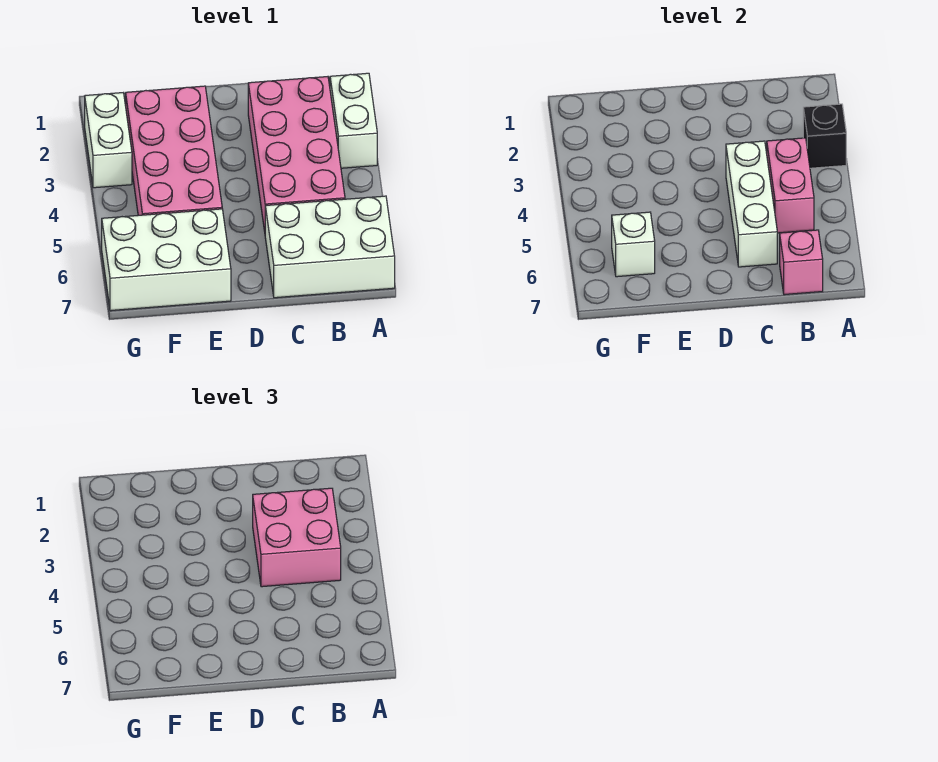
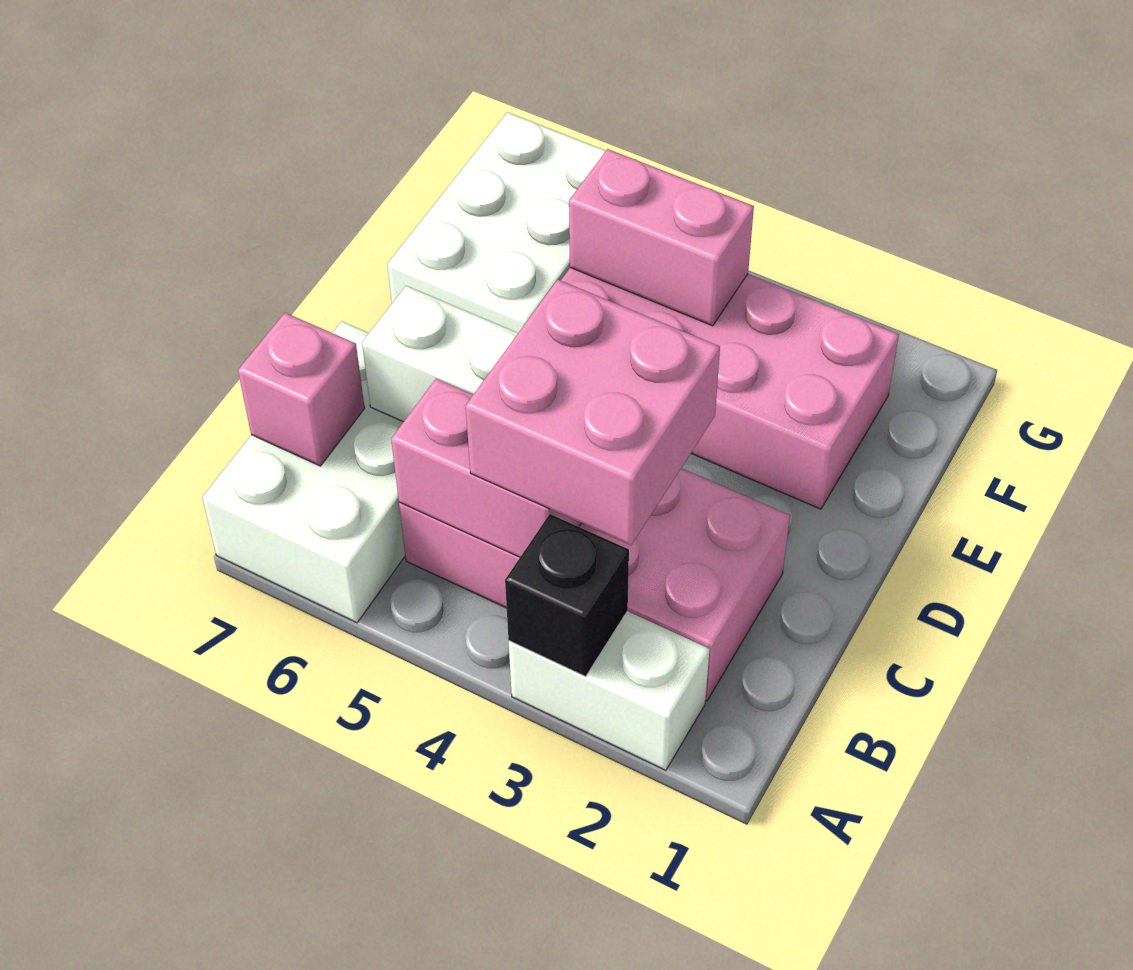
none -> pink 1x2 brick [569,149,754,326]
white 1x1 brick [612,212,655,277] -> none
white 1x2 brick [85,93,132,188] -> none

